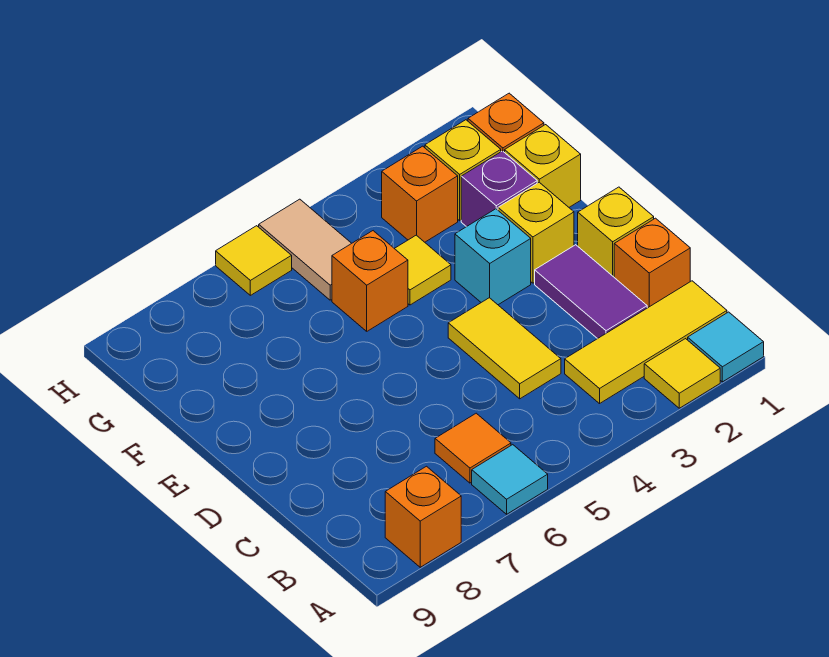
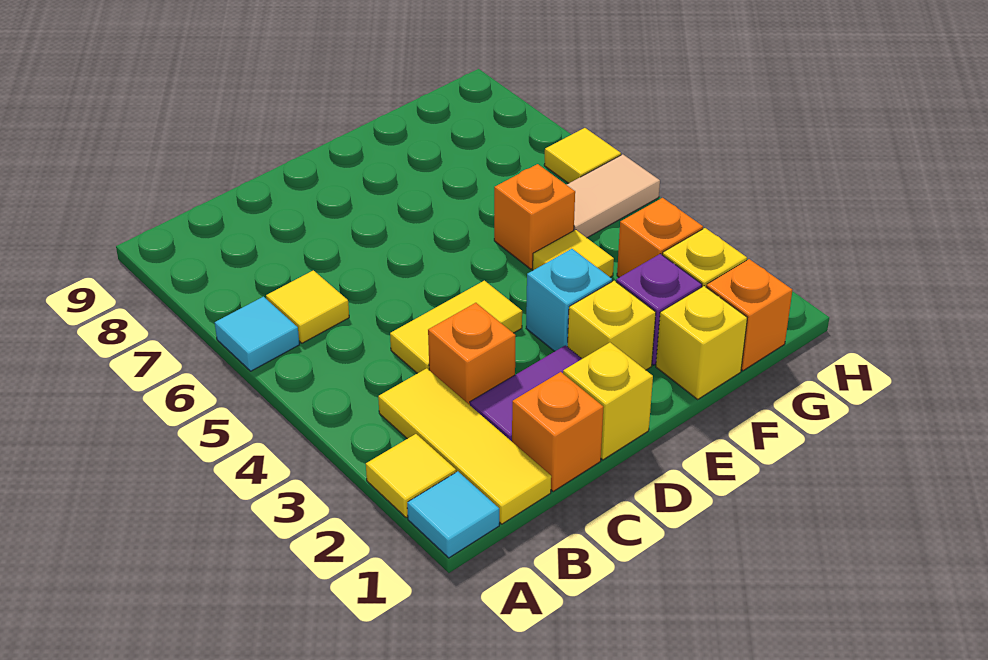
orange 1x1 brick [385,466,461,567] -> orange 1x1 brick moved to [428,303,516,405]
orange 1x1 tile [435,413,511,483] -> yellow 1x1 tile [266,270,349,343]

